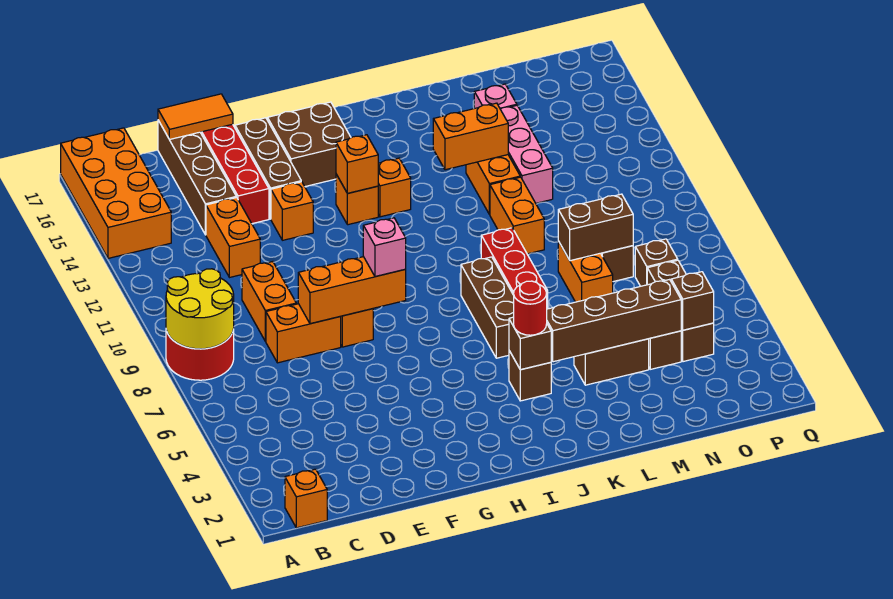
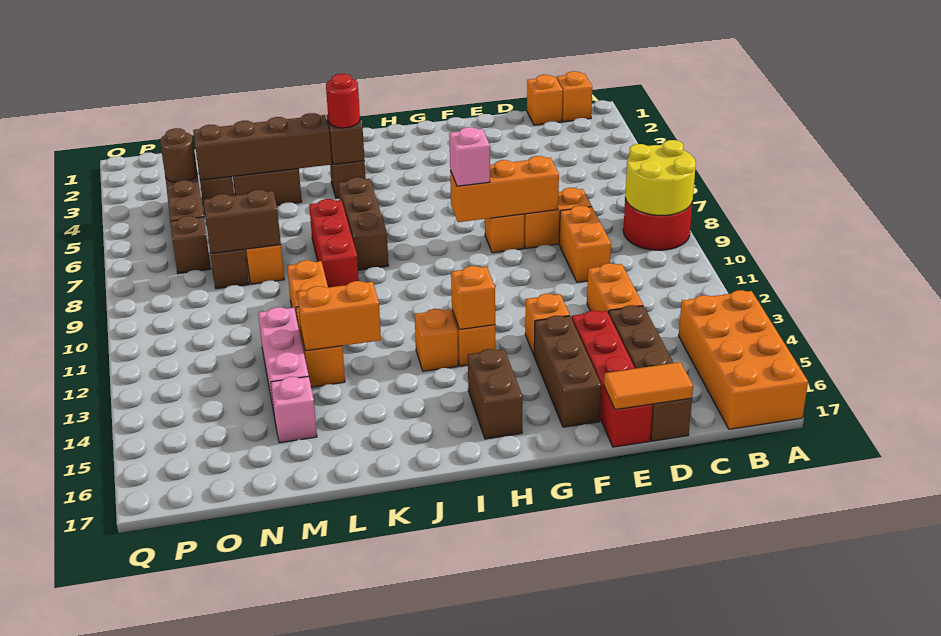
none -> orange 1x1 brick [527,75,563,125]
brown 2x2 brick [268,102,351,186] -> brown 1x2 brick [468,349,523,439]
brown 1x1 brick [671,272,714,330] -> brown 1x1 round brick [160,128,197,182]

